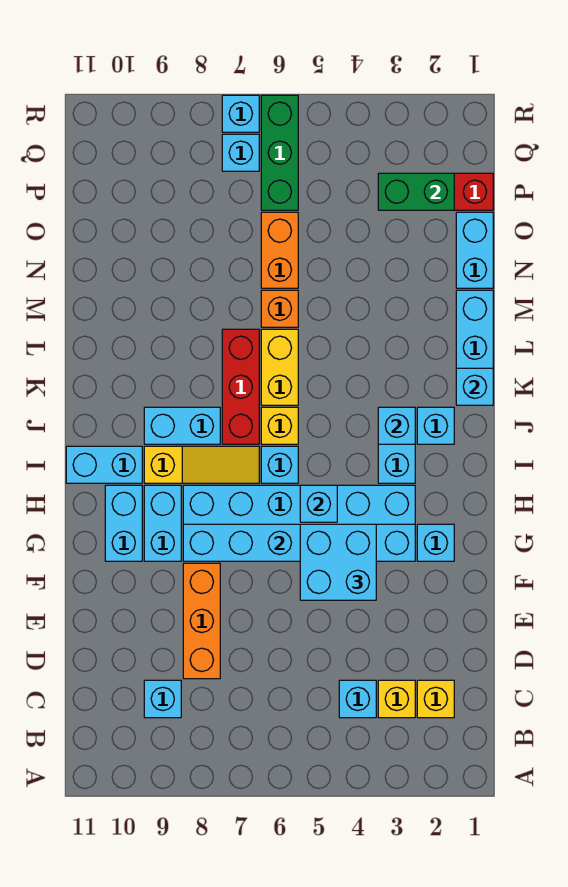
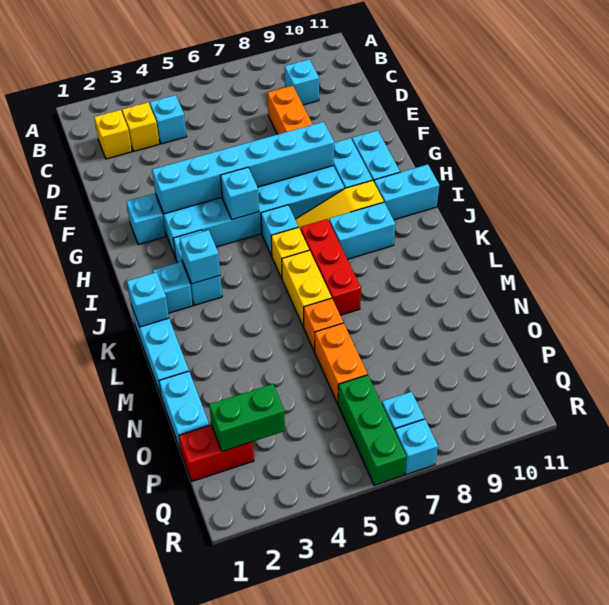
cyan 2x2 brick [300,524,376,600] -> none

